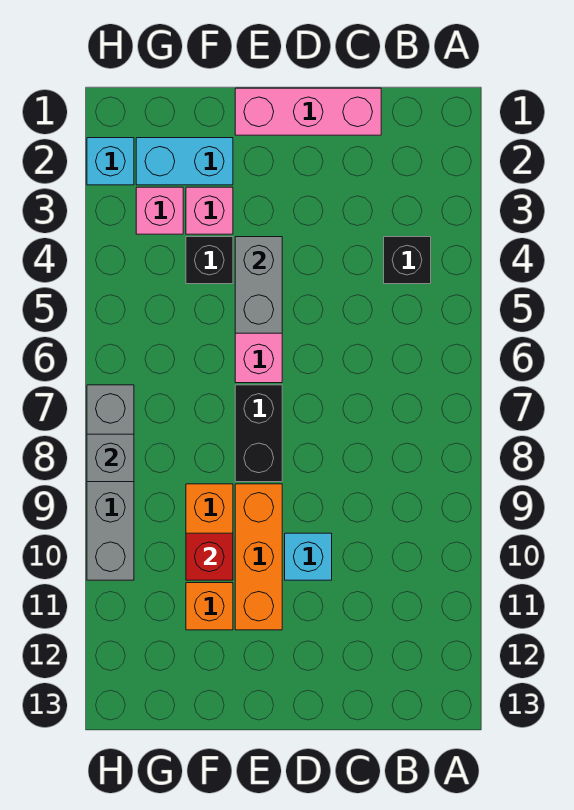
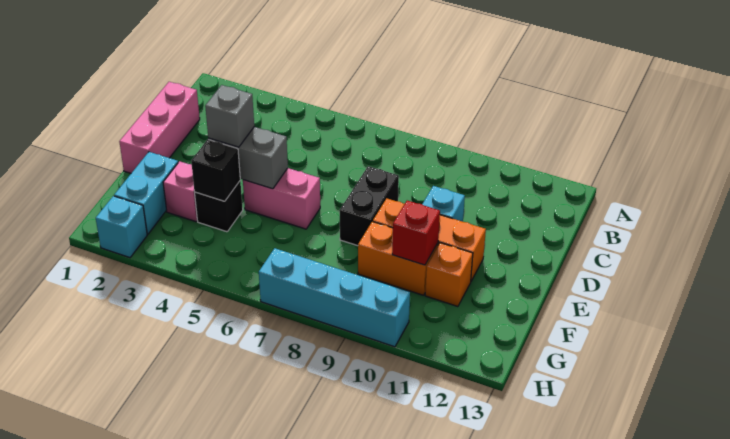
black 1x1 brick [384,237,431,284] -> black 1x1 brick moved to [191,140,240,201]
black 1x2 brick [235,385,282,482] -> black 1x2 brick turned to [340,166,399,246]
pink 1x1 brick [136,187,183,234] -> none
grey 1x4 brick [87,385,134,580] -> cyan 1x4 brick [259,248,410,347]
grey 1x1 brick [87,434,134,482] -> grey 1x1 brick moved to [205,85,254,147]

